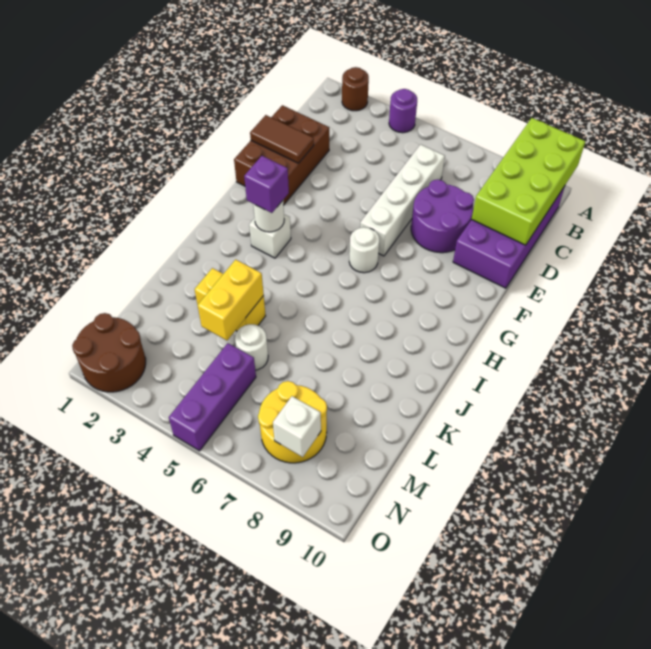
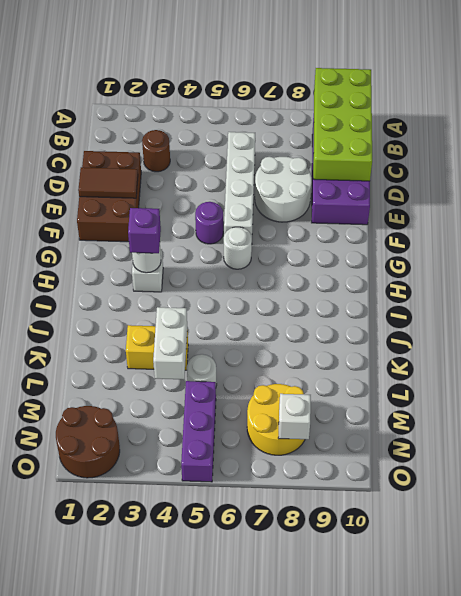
brown 1x1 round brick [342,67,369,111] -> brown 1x1 round brick moved to [142,130,170,172]
purple 1x1 round brick [389,89,417,133] -> purple 1x1 round brick moved to [195,202,223,244]
purple 2x2 round brick [411,180,474,253] -> white 2x2 round brick [255,157,312,222]
yellow 1x2 brick [198,260,264,340] -> white 1x2 brick [153,307,187,379]

